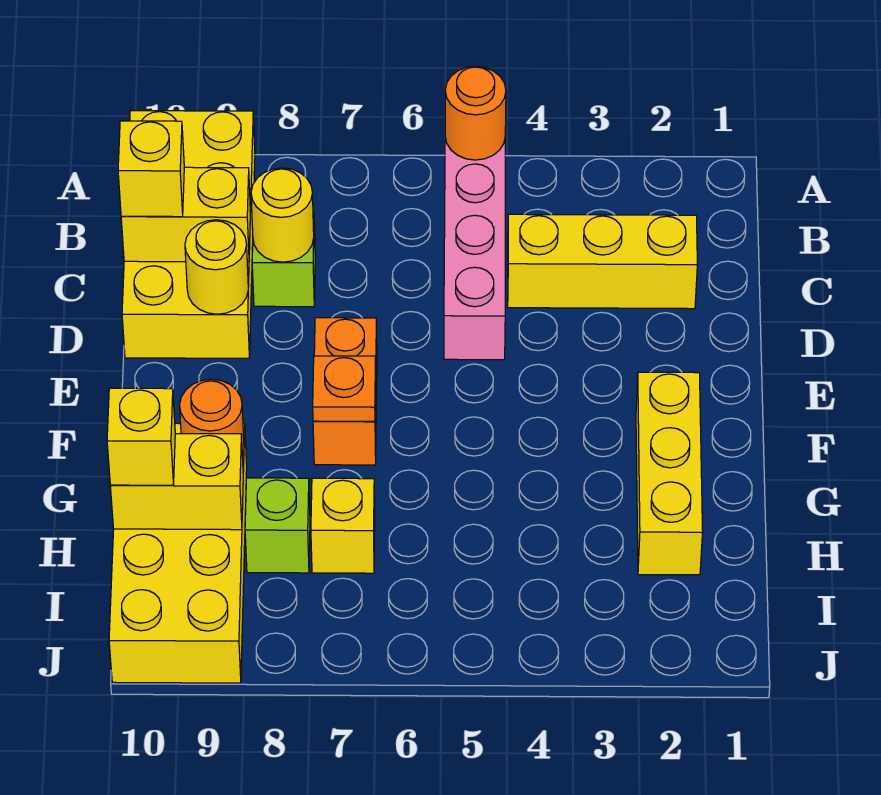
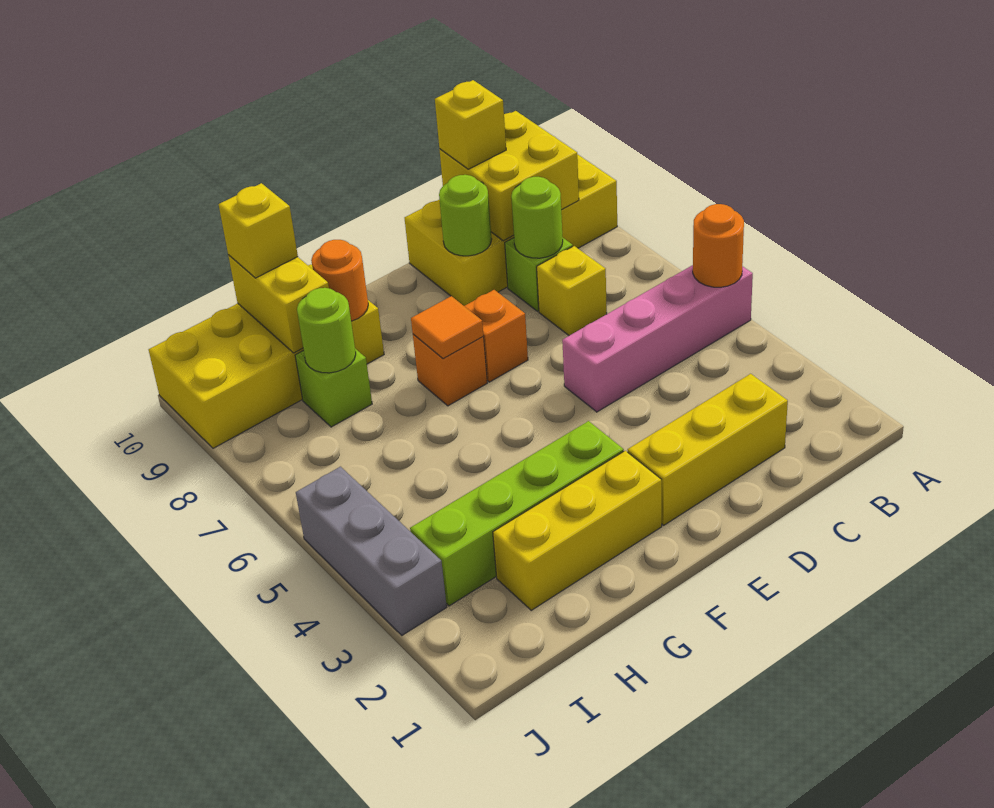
yellow 1x3 brick [508,214,697,309] -> yellow 1x3 brick turned to [627,374,788,525]
yellow 1x1 round brick [251,168,314,262] -> lime 1x1 round brick [511,177,563,258]
yellow 1x2 brick [121,167,250,262] -> yellow 2x2 brick [439,111,579,241]
yellow 1x1 round brick [185,220,248,314] -> lime 1x1 round brick [439,175,492,256]
none -> lime 1x4 brick [410,421,624,606]
orange 1x1 plate [313,356,376,421] -> orange 1x1 tile [411,296,483,359]
yellow 1x1 brick [311,478,375,573] -> yellow 1x1 brick moved to [537,246,607,336]
none -> lime 1x1 round brick [297,288,356,373]
none -> grey 1x3 brick [296,467,447,635]

